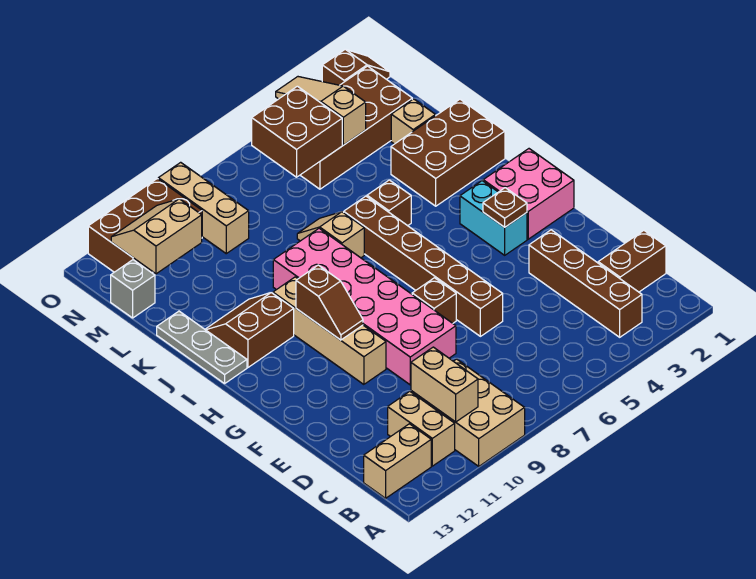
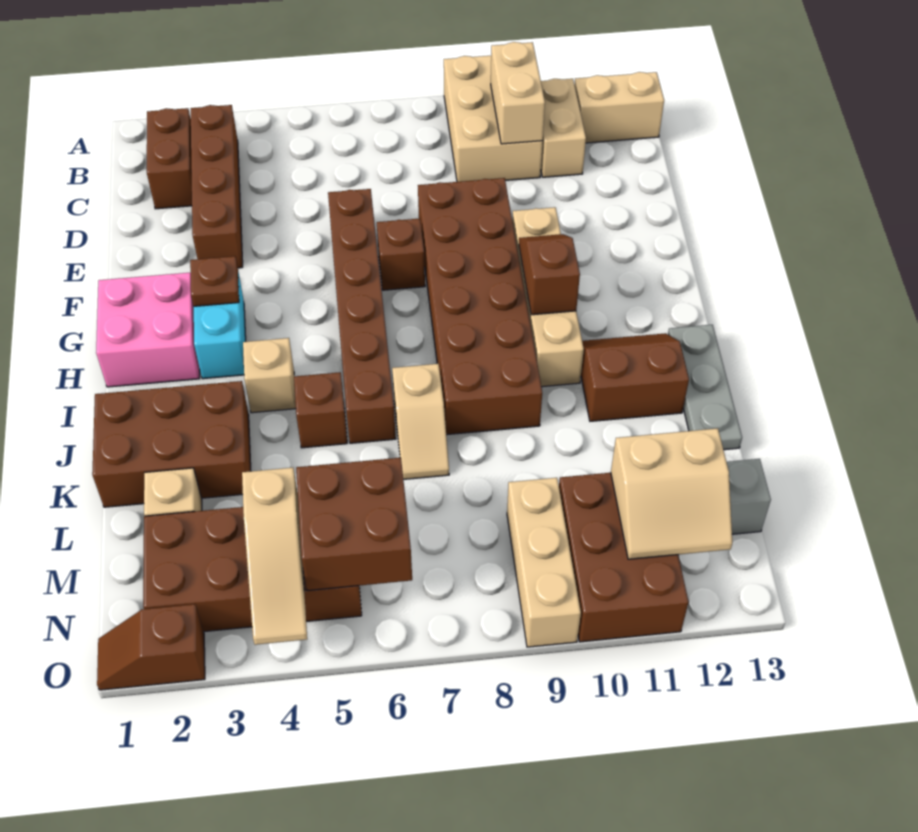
brown 1x2 brick [598,231,666,292] -> brown 1x2 brick turned to [147,108,192,209]
pink 2x6 brick [273,228,456,385] -> brown 2x6 brick [418,178,542,435]
none -> tan 1x1 brick [243,338,296,413]
brown 2x2 slope [205,293,294,367] -> brown 2x2 slope turned to [581,333,689,421]
brown 2x3 brick [88,179,202,273] -> brown 2x3 brick turned to [559,473,689,642]

